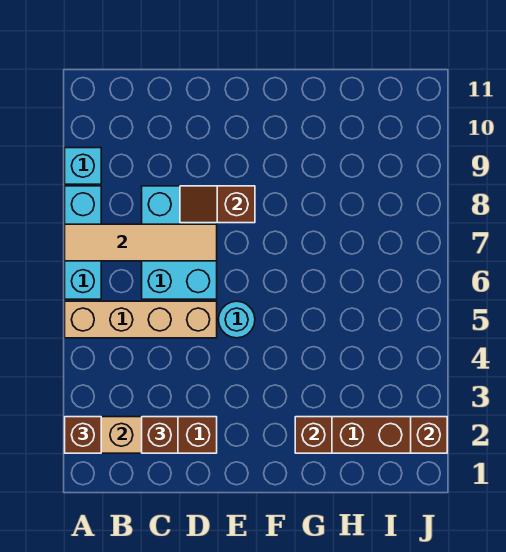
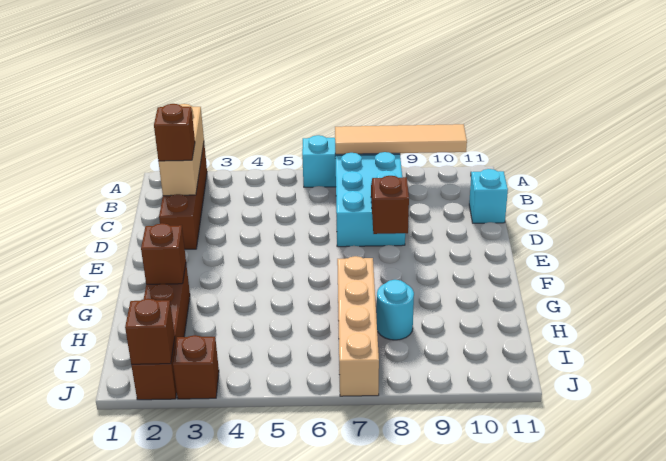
brown 1x1 brick [65,417,101,453] -> brown 1x1 brick moved to [173,335,219,399]
tan 1x4 brick [65,301,217,338] -> tan 1x4 brick moved to [337,256,379,396]
tan 1x4 tile [65,224,217,261] -> tan 1x4 tile turned to [335,124,467,154]
cyan 1x1 brick [65,148,101,184] -> cyan 1x1 brick moved to [469,169,508,223]
cyan 2x3 brick [142,186,217,299] -> cyan 2x3 brick turned to [335,152,405,247]
cyan 1x1 round brick [218,301,255,338] -> cyan 1x1 round brick moved to [377,280,414,340]

